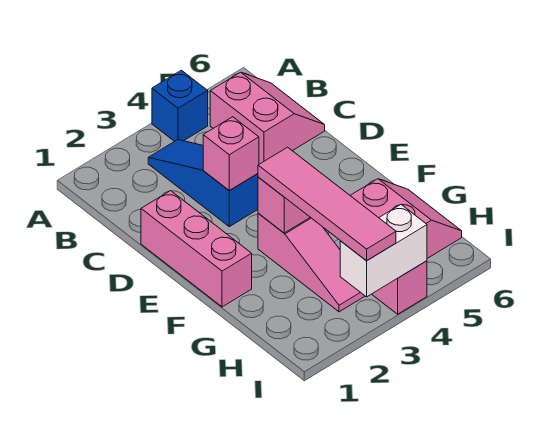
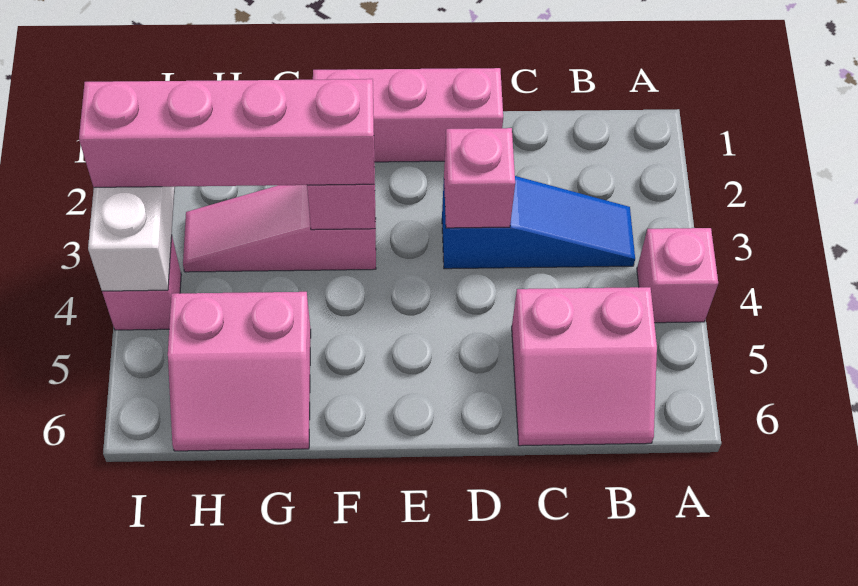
blue 1x1 brick [152,70,208,141] -> pink 1x1 brick [637,228,718,323]
pink 1x4 tile [258,147,396,261] -> pink 1x4 brick [79,79,374,187]

